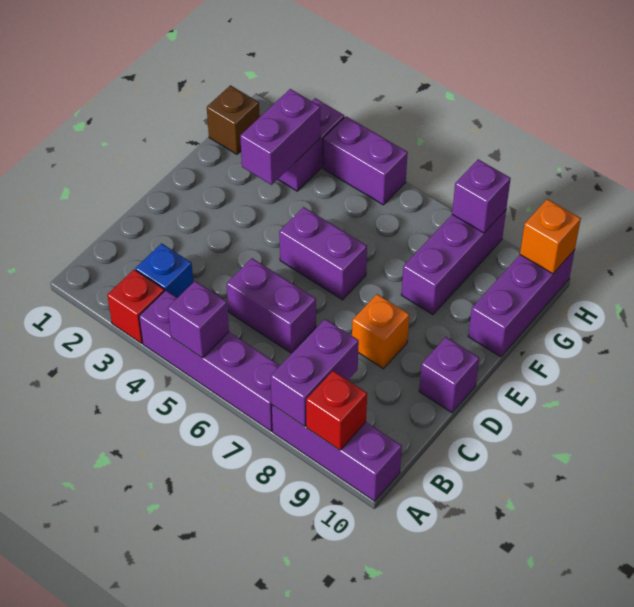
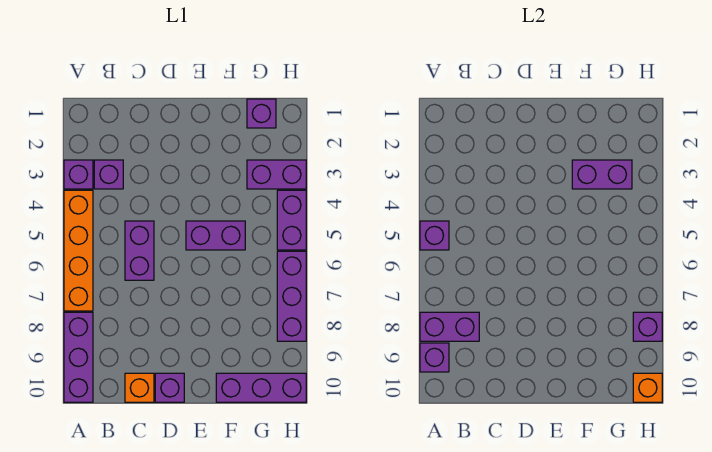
red 1x1 brick [107,270,164,343] -> purple 1x1 brick [64,160,93,189]
purple 1x4 brick [139,290,280,431] -> orange 1x4 brick [64,190,93,311]
red 1x1 brick [306,371,367,450] -> purple 1x1 brick [420,343,449,372]
blue 1x1 brick [135,243,193,298] -> purple 1x1 brick [94,160,123,189]
orange 1x1 brick [352,294,409,369] -> orange 1x1 brick moved to [125,373,154,402]
purple 1x2 brick [279,207,367,300] -> purple 1x2 brick turned to [186,221,245,250]
purple 1x3 brick [401,210,506,315] -> purple 1x3 brick turned to [277,251,306,341]
brown 1x1 brick [207,85,260,154] -> purple 1x1 brick [247,99,276,128]

